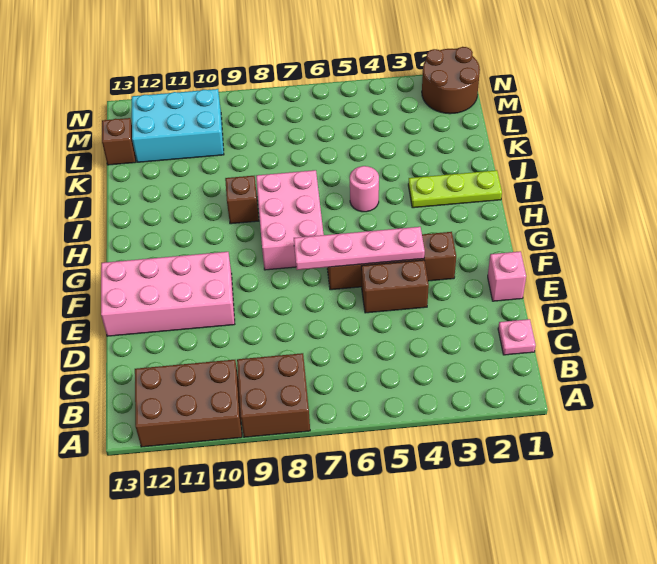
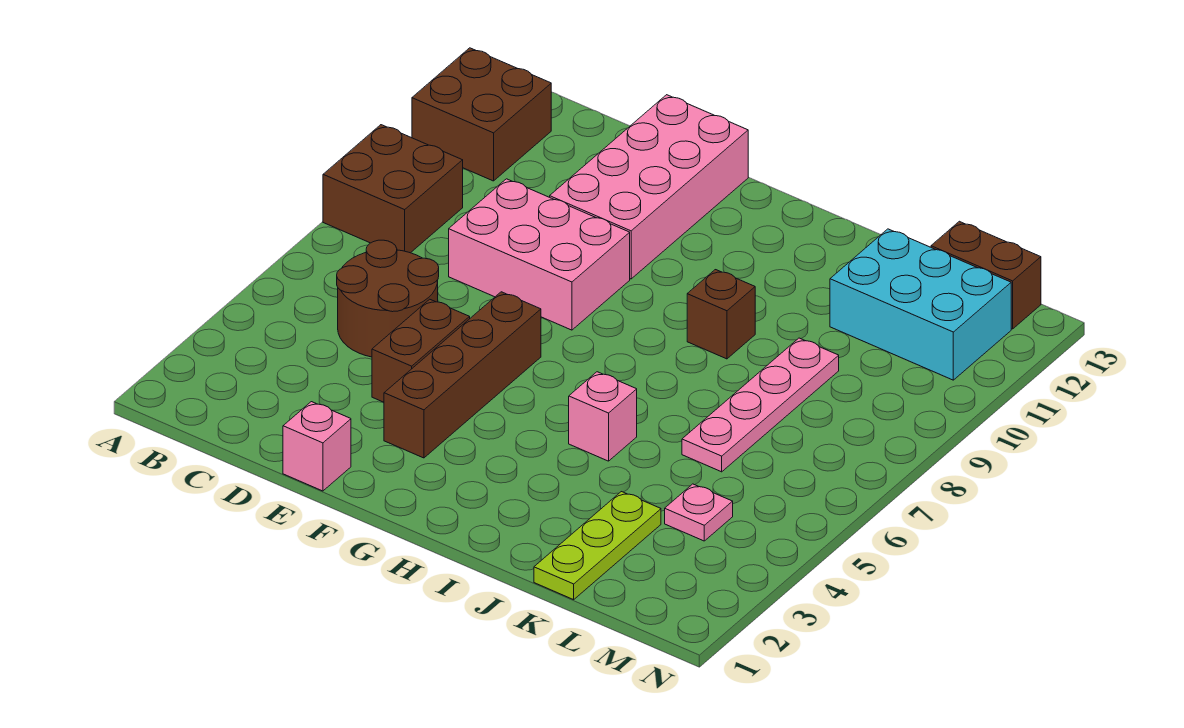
brown 2x3 brick [135,360,242,447] -> brown 2x2 brick [412,48,551,181]
pink 1x1 plate [498,319,536,355] -> pink 1x1 plate moved to [665,484,733,541]
pink 1x4 plate [294,227,425,270] -> pink 1x4 plate moved to [682,338,839,472]
pink 2x3 brick [256,170,324,270] -> pink 2x3 brick moved to [449,179,630,330]
lime 1x3 plate [408,170,502,208] -> lime 1x3 plate moved to [534,492,661,600]
pink 1x1 round brick [350,166,379,212] -> pink 1x1 brick [569,372,637,461]
cyan 2x3 brick [132,89,224,162] -> cyan 2x3 brick turned to [830,229,1011,380]
brown 1x1 brick [102,118,136,165] -> brown 1x2 brick [931,221,1041,329]
brown 2x2 round brick [422,47,480,114] -> brown 2x2 round brick moved to [337,240,439,357]

